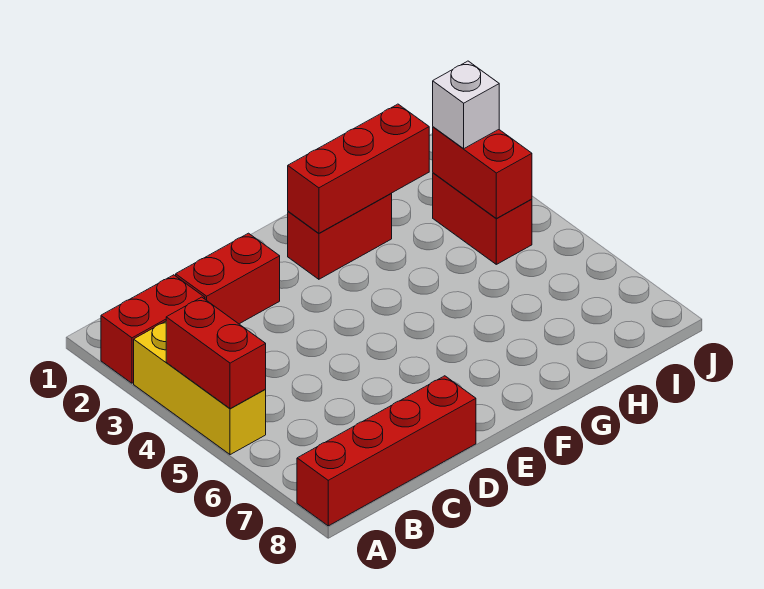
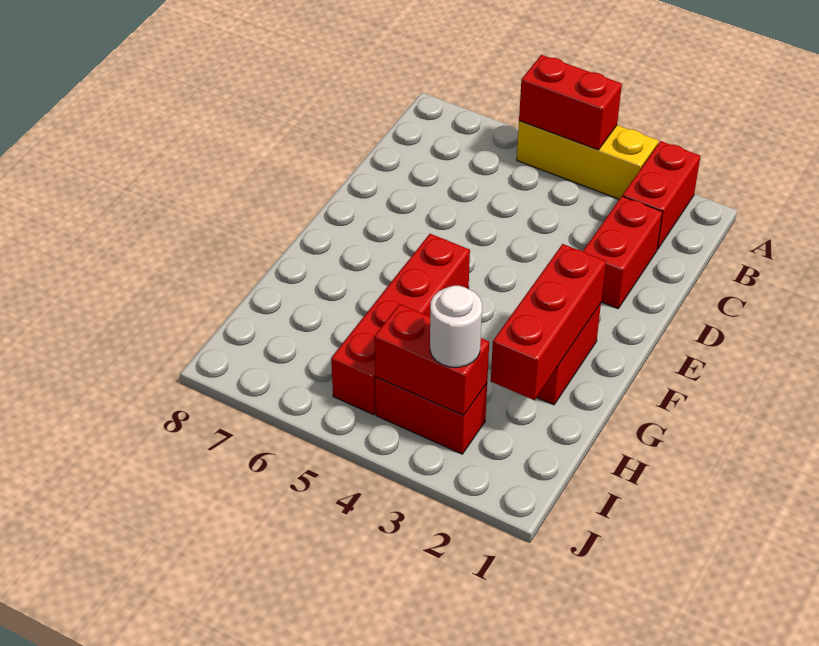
red 1x4 brick [297,376,476,526] -> red 1x4 brick moved to [331,234,470,415]
white 1x1 brick [433,61,499,149] -> white 1x1 round brick [430,286,482,367]

